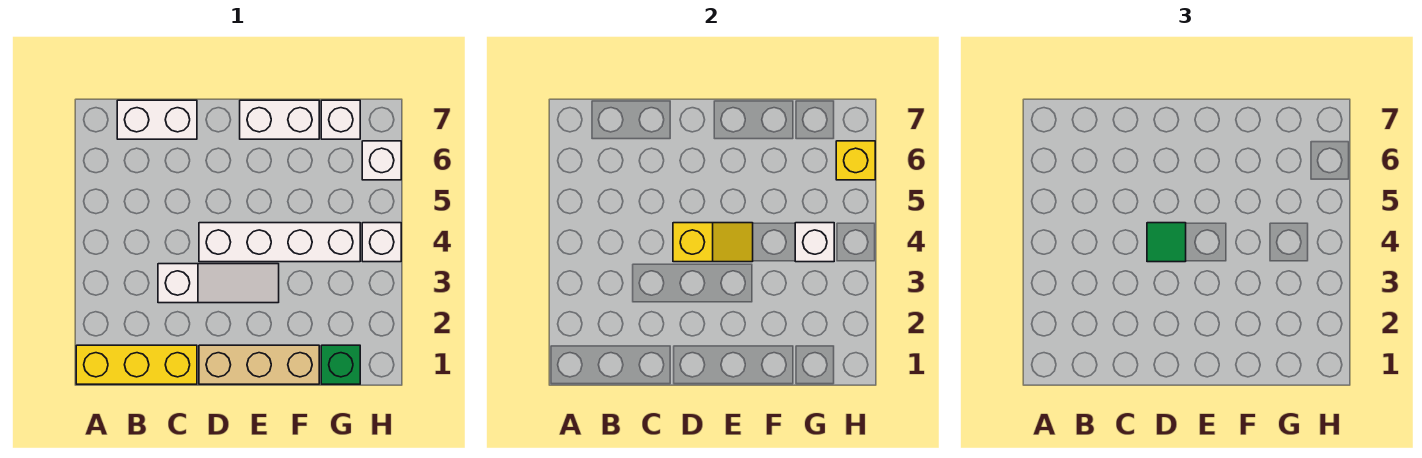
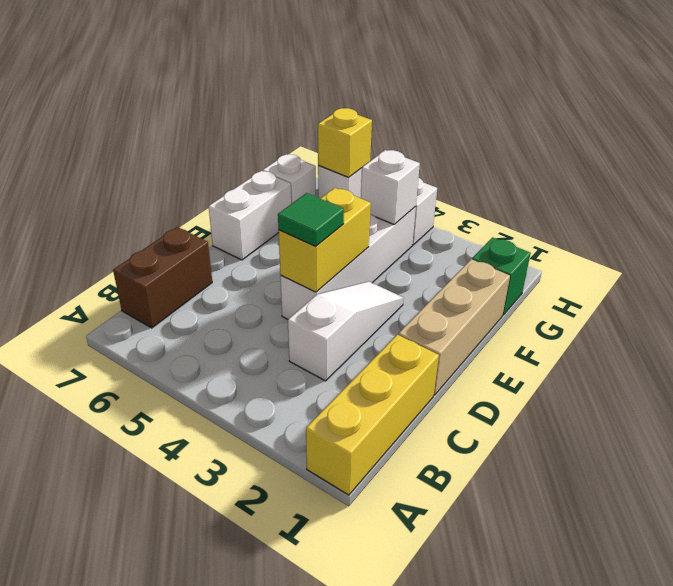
white 1x2 brick [117,100,197,139] -> brown 1x2 brick [113,227,212,328]
yellow 1x2 slope [673,223,753,262] -> yellow 1x2 brick [278,188,371,292]

